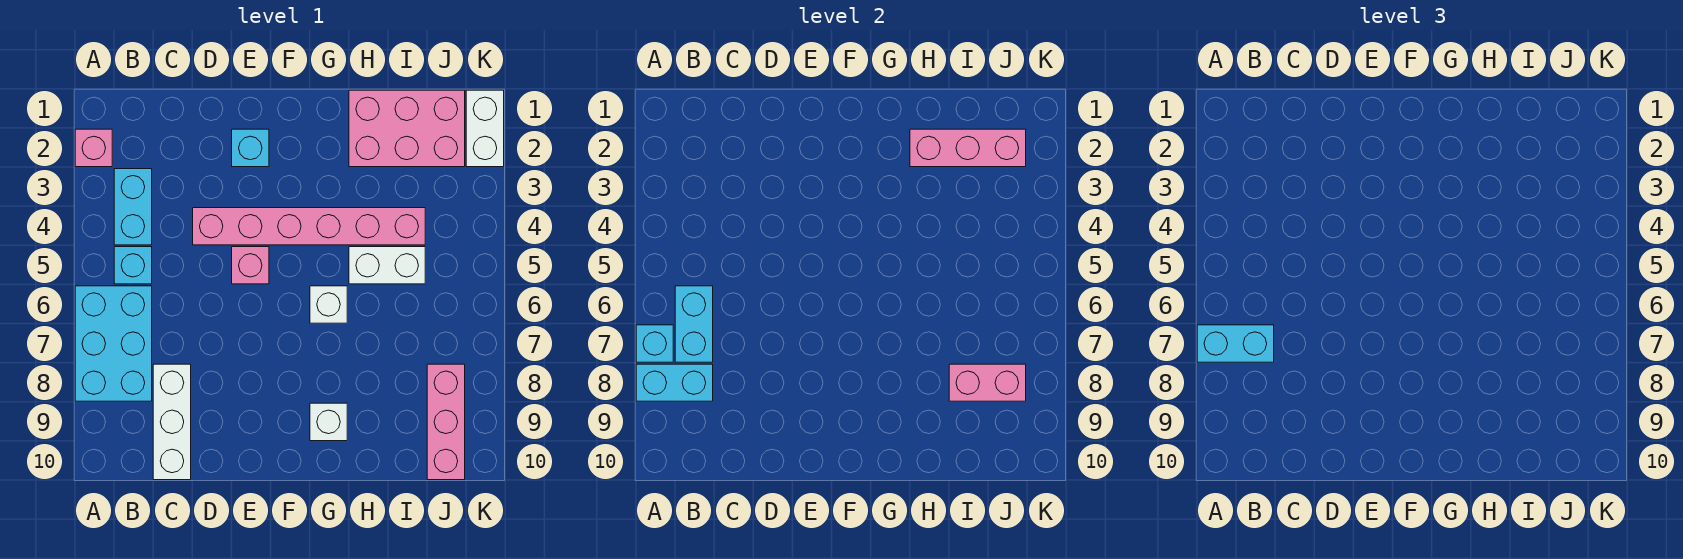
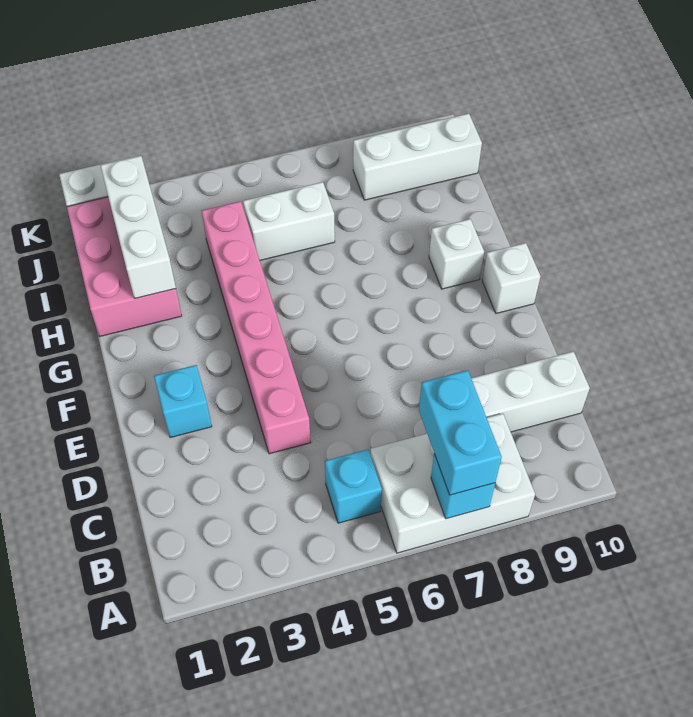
pink 1x1 brick [75,129,112,167] -> none
cyan 2x3 brick [75,286,152,401] -> white 2x3 brick [370,413,535,553]
cyan 1x2 brick [636,364,713,401] -> none
cyan 1x2 brick [114,169,152,245] -> none
cyan 1x2 brick [675,286,713,362] -> none
pink 1x1 brick [232,247,269,284] -> none
white 1x1 brick [310,286,347,323] -> white 1x1 brick moved to [482,243,541,313]
pink 1x3 brick [910,129,1026,167] -> white 1x3 brick [100,156,176,298]
white 1x2 brick [349,247,425,284] -> white 1x2 brick turned to [243,182,335,260]
pink 1x2 brick [949,364,1026,401] -> none
pink 1x3 brick [427,364,465,480] -> white 1x3 brick [353,114,482,200]

